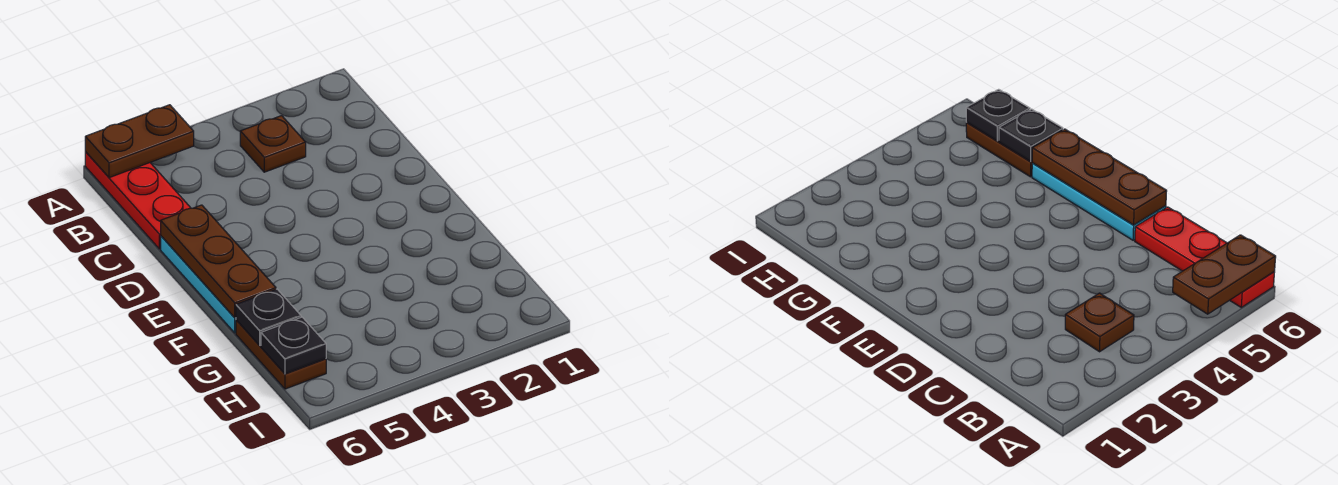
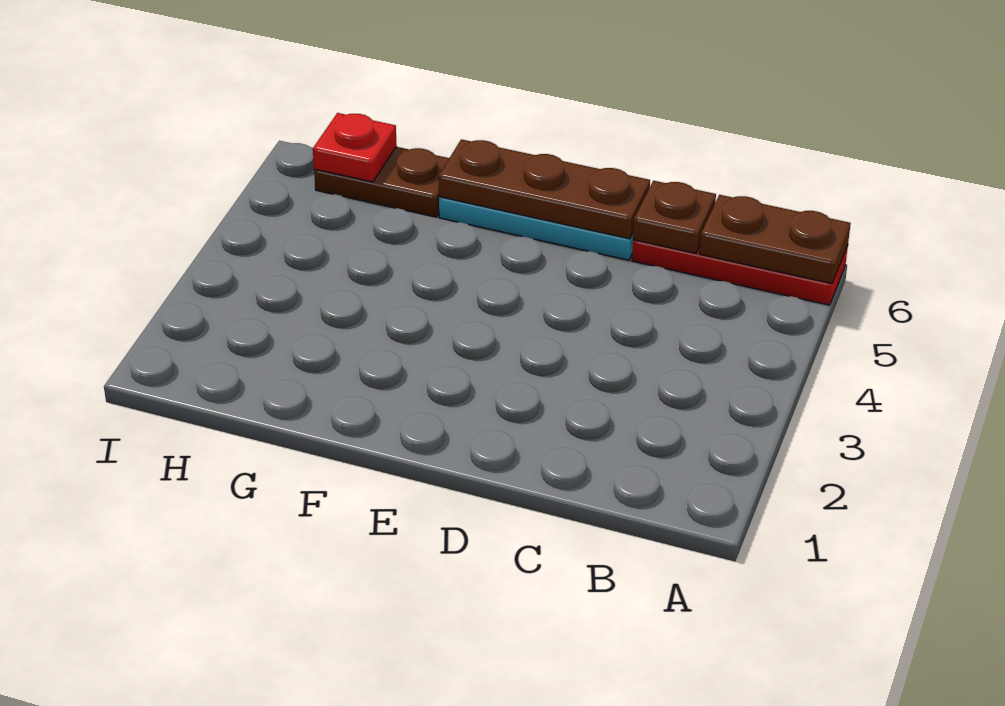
brown 1x2 plate [85,105,194,178] -> brown 1x2 plate turned to [700,195,851,284]
brown 1x1 plate [240,116,306,172] -> brown 1x1 plate moved to [633,181,716,253]
black 1x1 plate [236,289,301,346] -> none
black 1x1 plate [261,317,326,374] -> red 1x1 plate [313,113,397,182]

